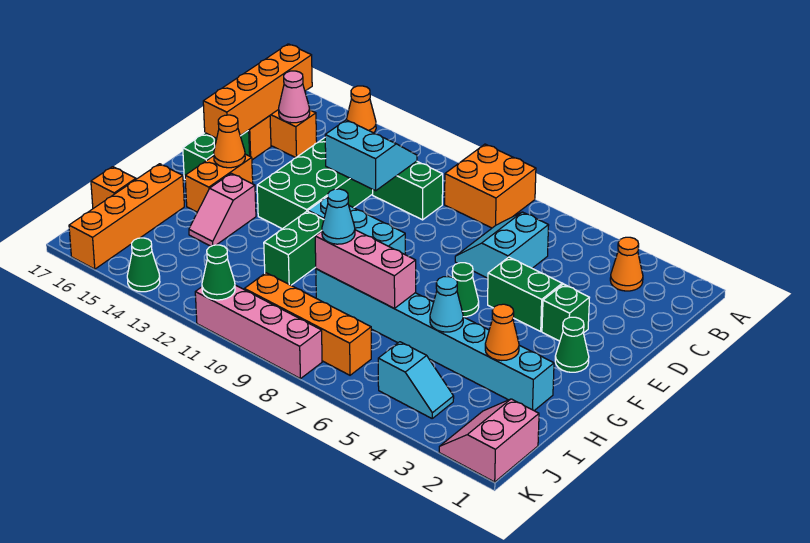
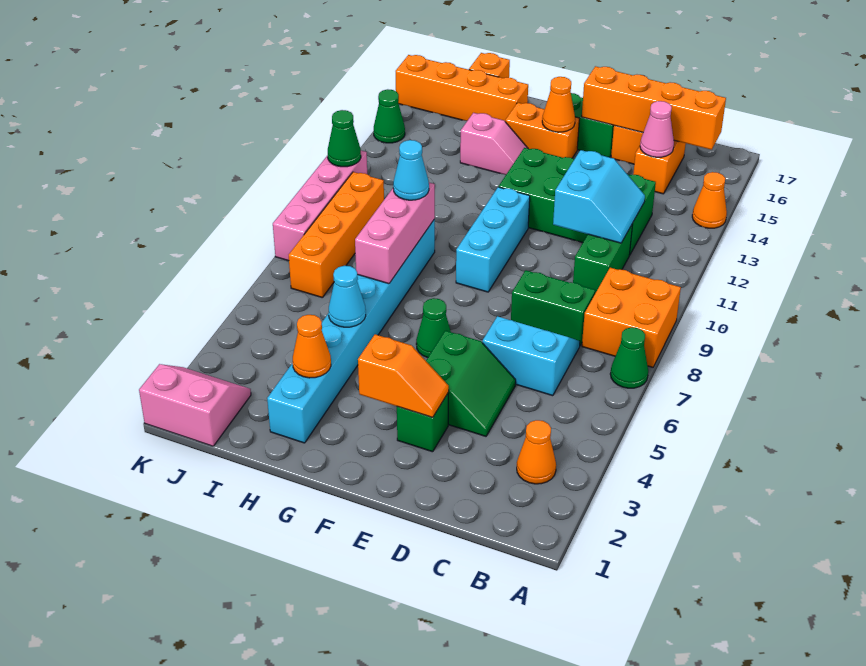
none -> orange 1x2 slope [358,334,449,417]
green 1x1 cone [555,317,589,372] -> green 1x1 cone moved to [610,327,648,388]
green 1x2 brick [264,211,324,285] -> green 1x2 brick moved to [511,270,595,345]
pink 1x2 slope [189,173,256,246] -> pink 1x2 slope turned to [460,113,527,175]
cyan 1x2 slope [378,342,454,418] -> none

